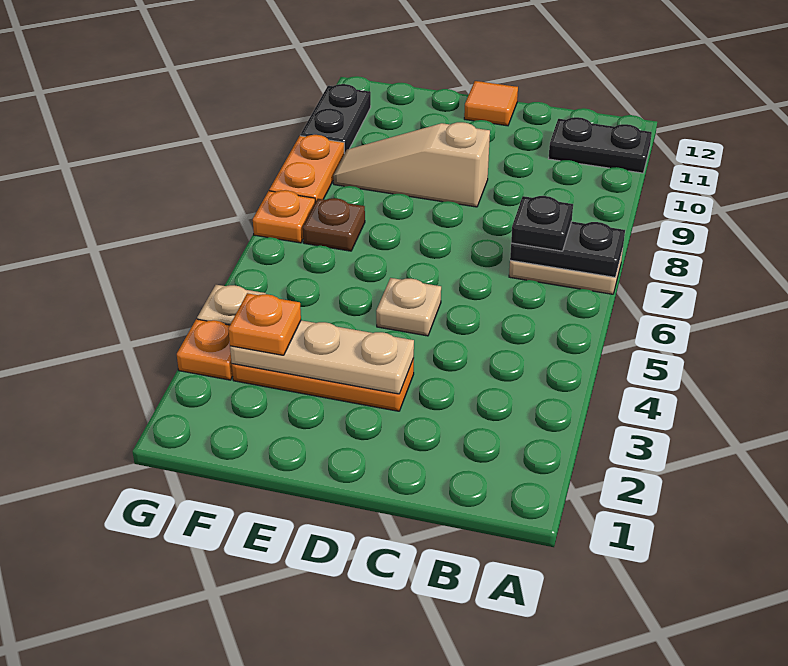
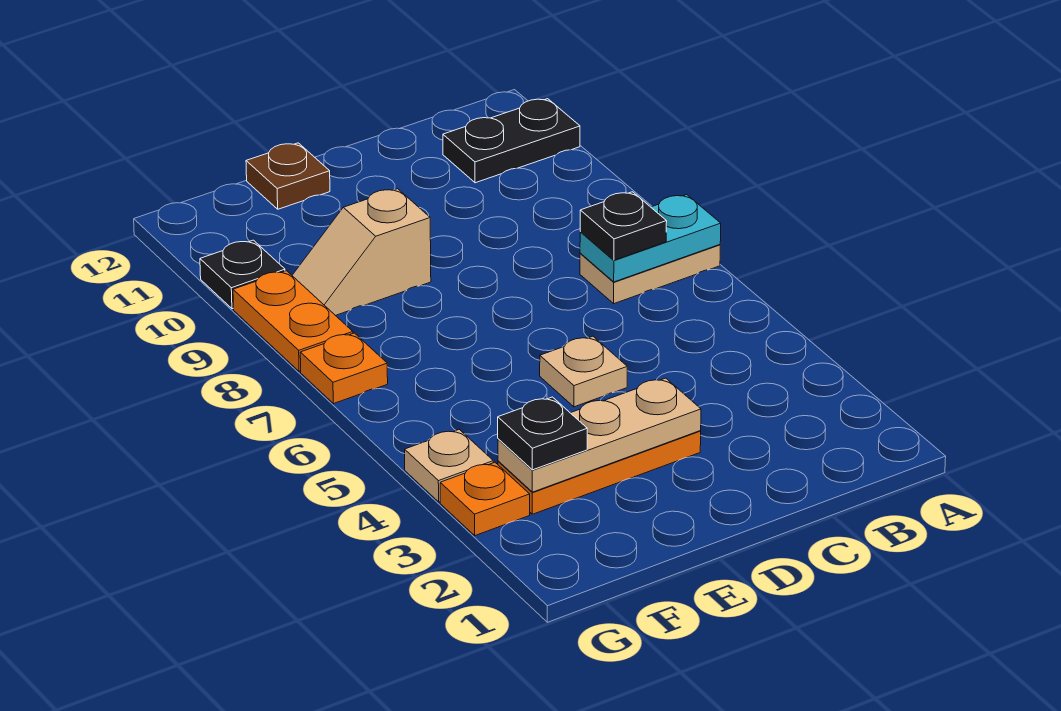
black 1x2 plate [510,222,625,277] -> cyan 1x2 plate [580,195,721,282]
tan 1x3 slope [333,122,490,207] -> tan 1x2 slope [292,189,431,316]
orange 1x1 tile [464,81,518,126] -> none
orange 1x1 plate [228,293,301,355] -> black 1x1 plate [498,397,587,470]
brown 1x1 plate [303,198,365,251] -> brown 1x1 plate moved to [246,143,330,209]
black 1x2 plate [300,84,371,153] -> black 1x1 plate [200,240,285,309]

